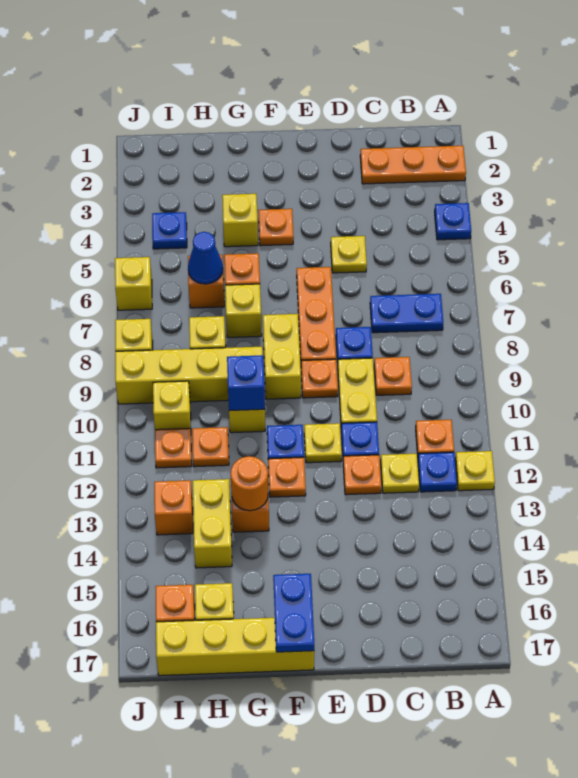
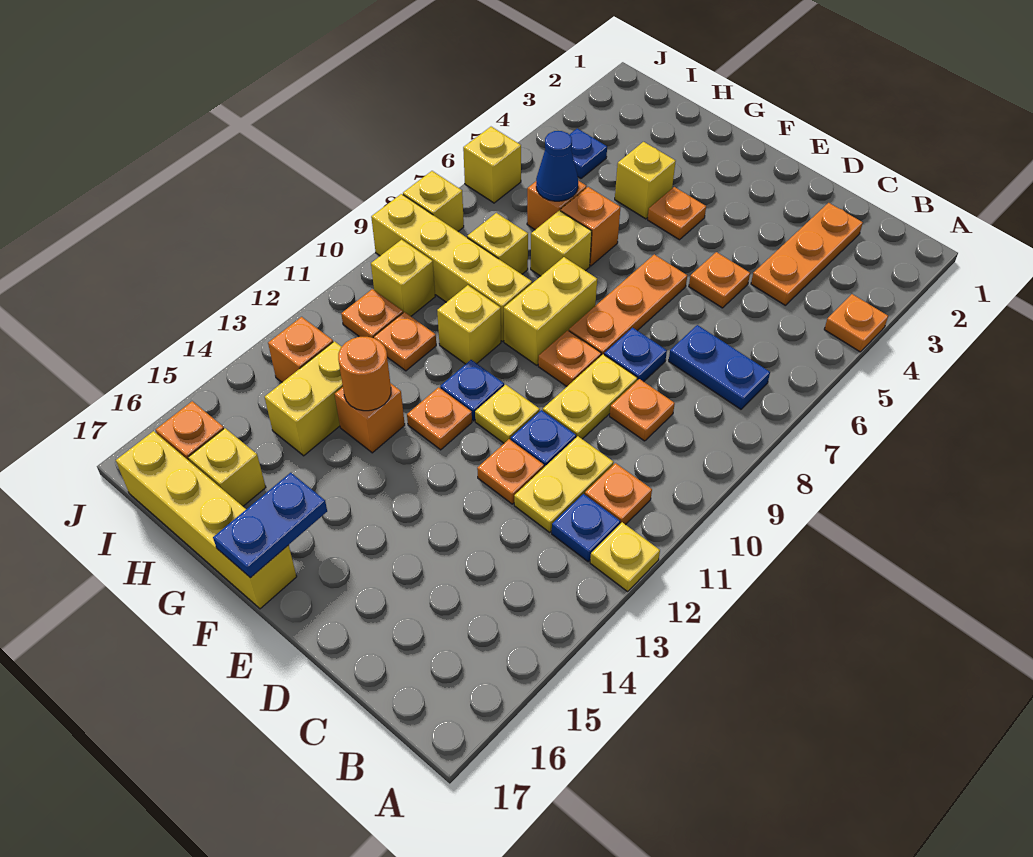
orange 1x3 plate [360,146,466,184] -> orange 1x3 plate turned to [751,203,863,305]
blue 1x1 plate [435,203,471,240] -> orange 1x1 plate [824,294,888,352]
yellow 1x1 plate [381,454,419,493] -> yellow 1x2 plate [514,436,614,532]
yellow 1x1 plate [331,236,367,273] -> orange 1x1 plate [689,252,750,308]
blue 1x1 brick [227,355,265,411] -> none

